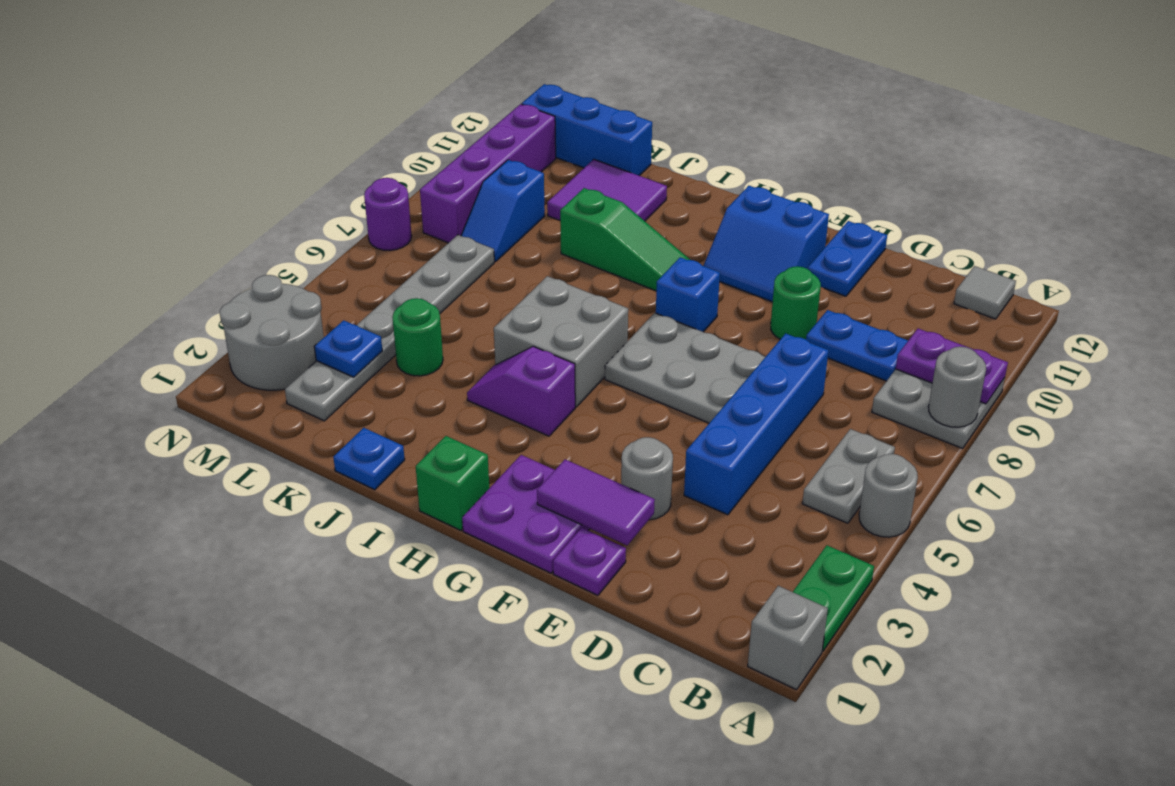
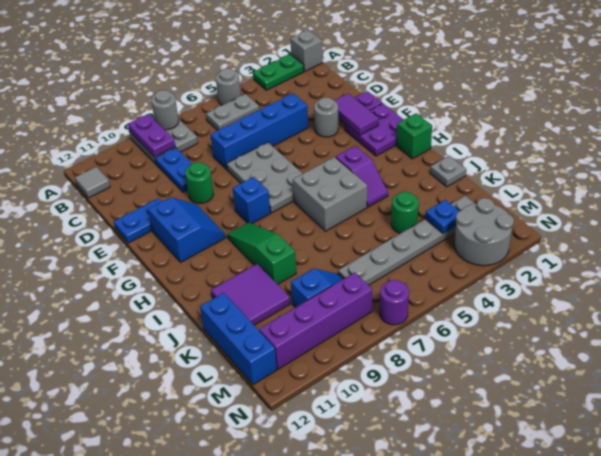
blue 1x1 plate [333,428,405,490] -> grey 1x1 plate [430,156,466,187]

